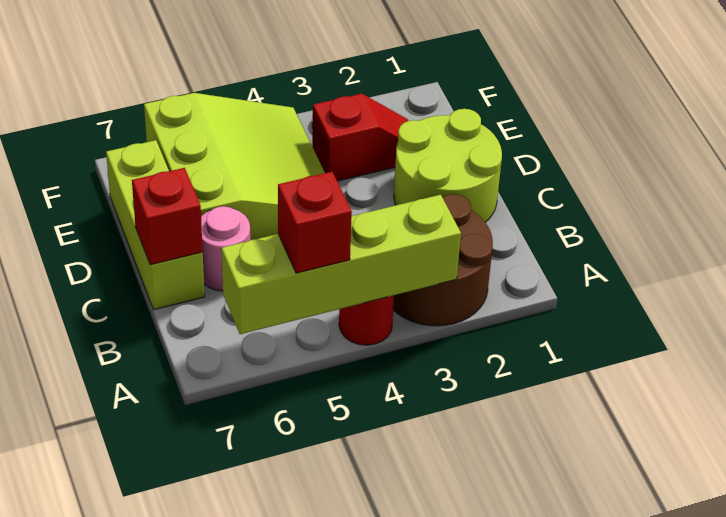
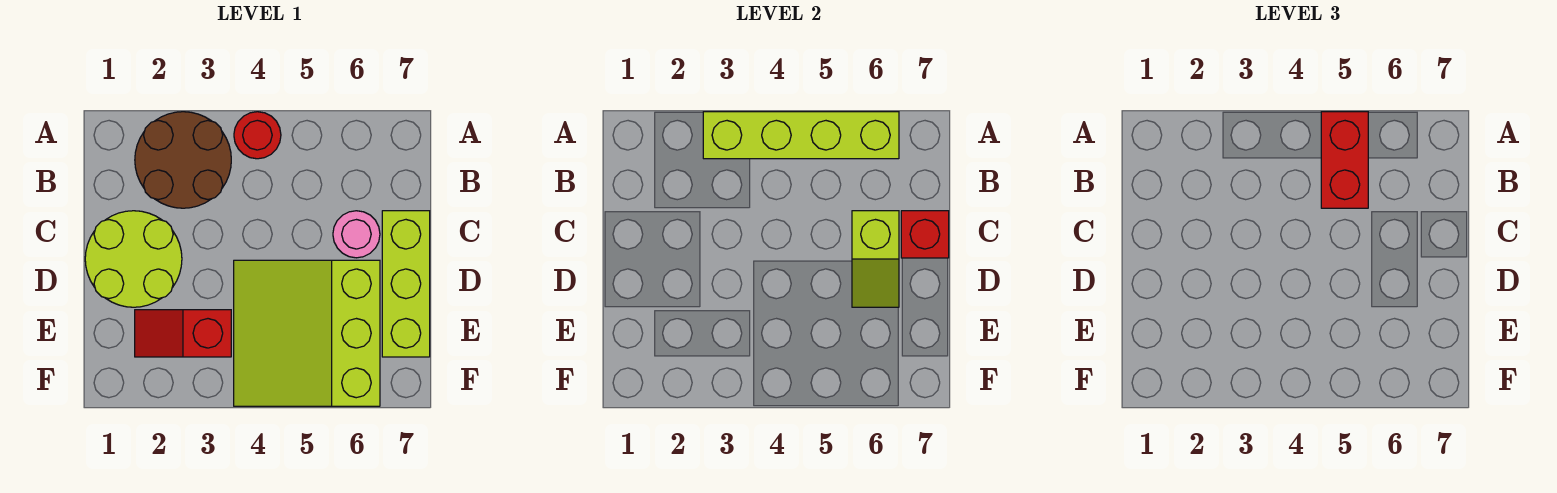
red 1x1 brick [278,172,352,273] -> red 1x2 brick [1321,112,1368,208]
none -> lime 1x2 slope [852,211,899,307]

